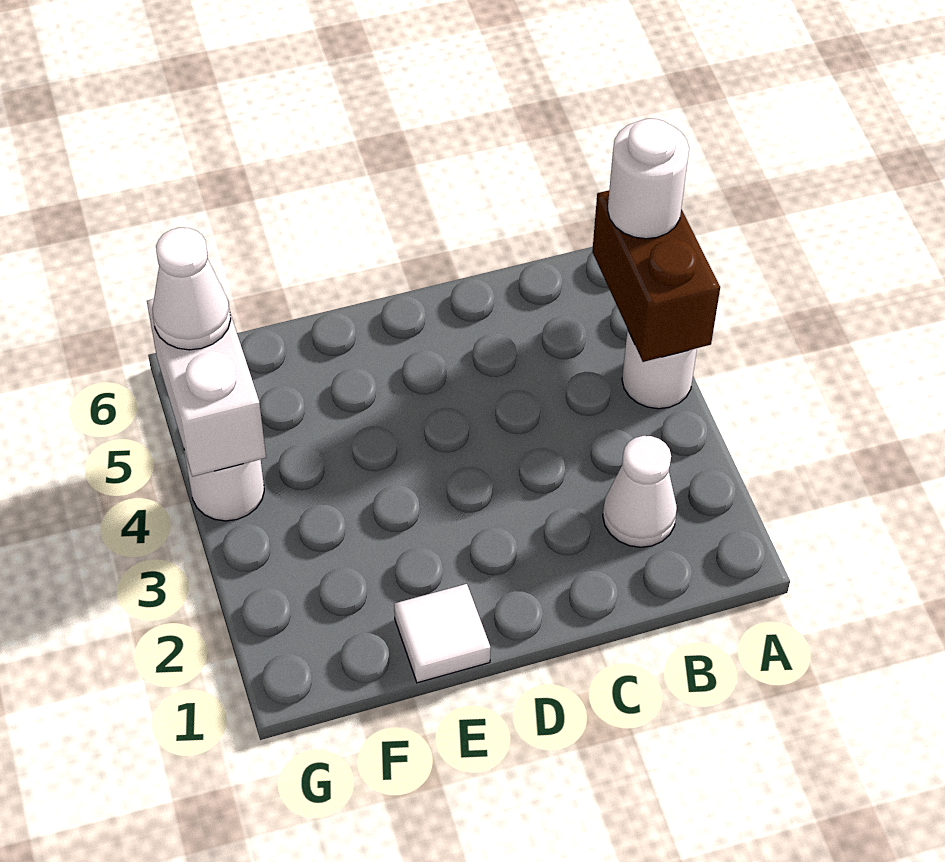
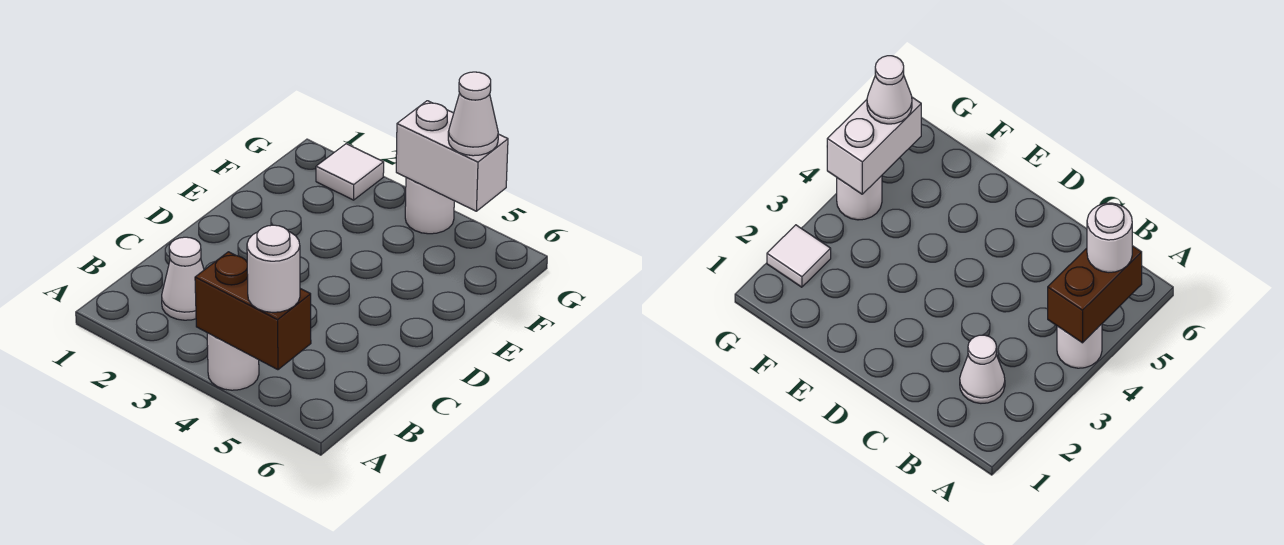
white 1x1 tile [394,584,491,683] -> white 1x1 tile moved to [316,144,384,200]

